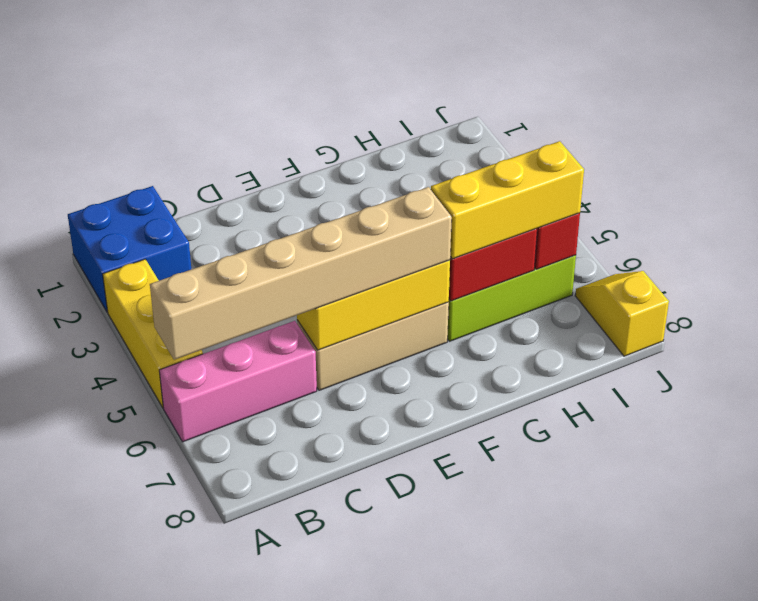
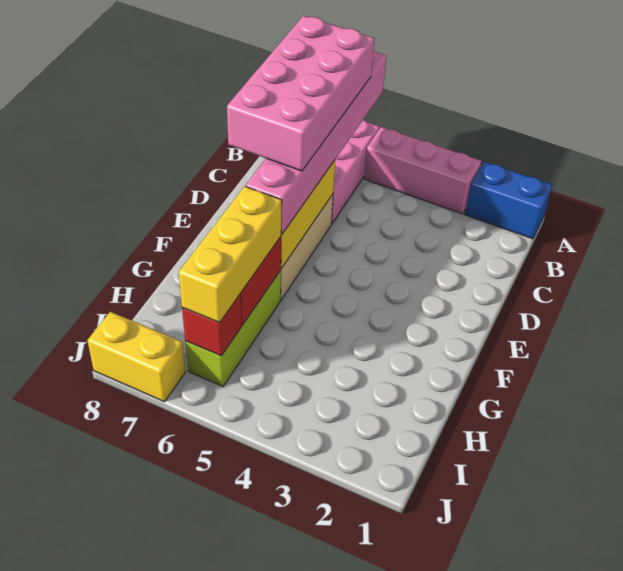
blue 2x2 brick [68,186,191,312] -> blue 1x2 brick [465,161,552,239]
yellow 1x3 brick [103,259,203,407] -> pink 1x3 brick [364,127,481,214]
tan 1x6 brick [150,187,452,360] -> pink 1x6 brick [246,52,386,234]
none -> pink 2x4 brick [227,16,374,171]
yellow 1x2 slope [575,271,669,356] -> yellow 1x2 brick [87,312,185,402]

